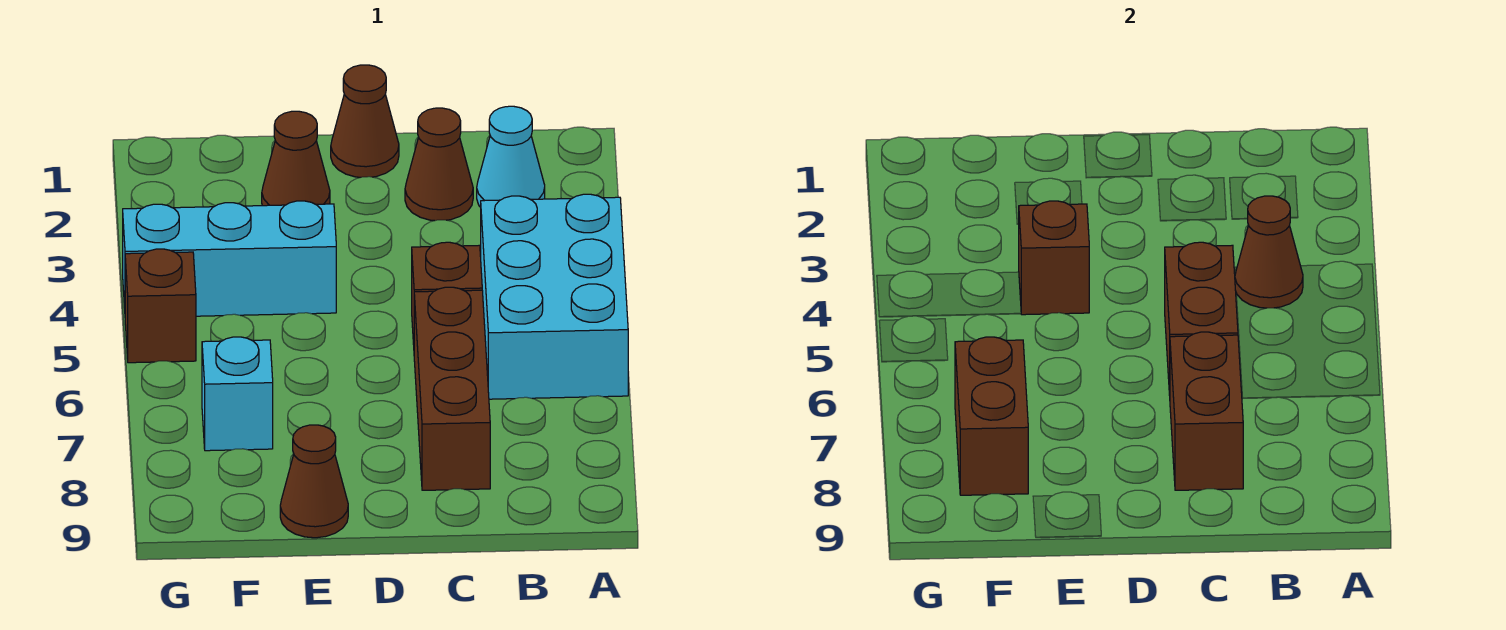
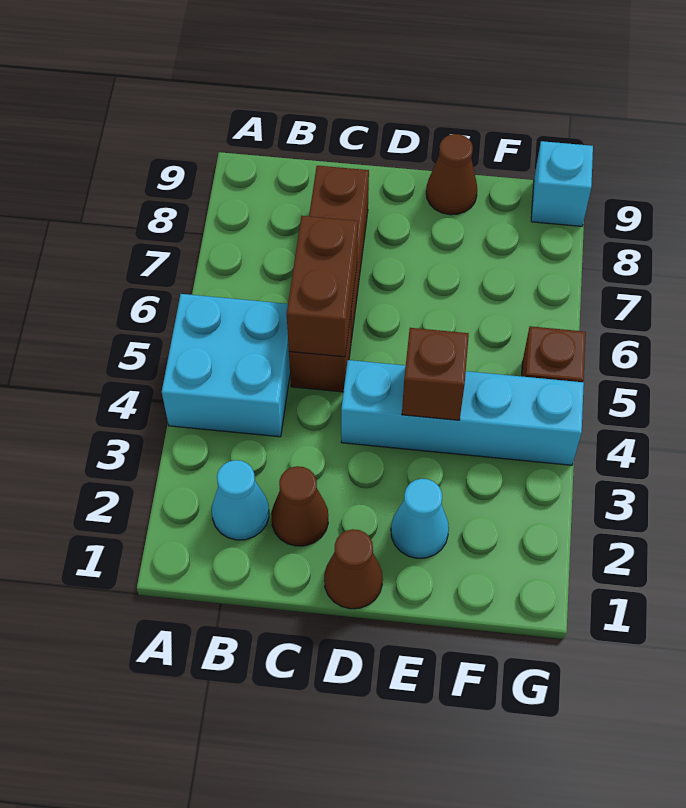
cyan 2x3 brick [481,194,628,399] -> cyan 2x2 brick [162,294,290,437]
brown 1x1 cone [1235,196,1303,308] -> none
brown 1x2 brick [1170,332,1243,490] -> none
brown 1x1 cone [262,111,330,206] -> cyan 1x1 cone [391,479,449,558]
cyan 1x3 brick [123,201,336,316] -> cyan 1x4 brick [341,360,584,465]
cyan 1x1 brick [202,337,273,451] -> cyan 1x1 brick moved to [531,141,593,226]
brown 1x2 brick [955,337,1028,495] -> none

